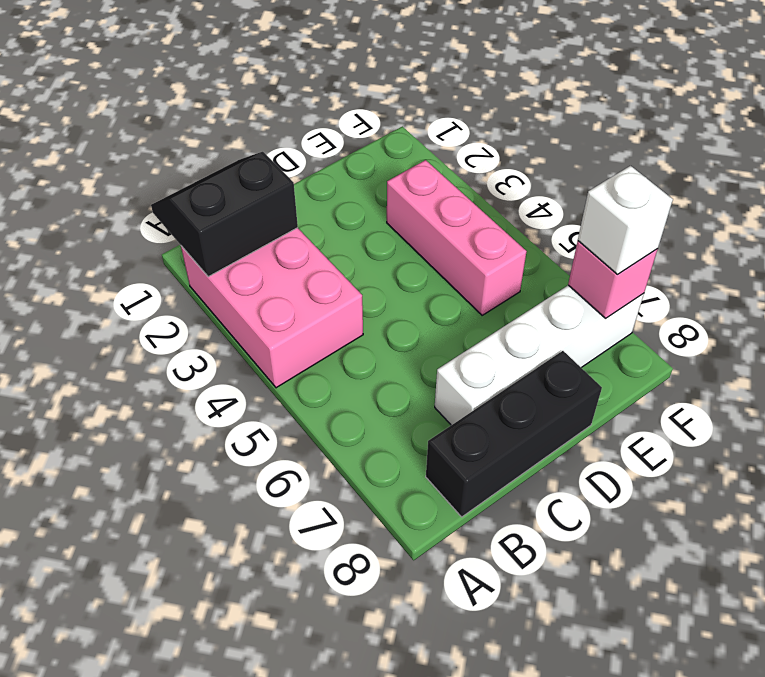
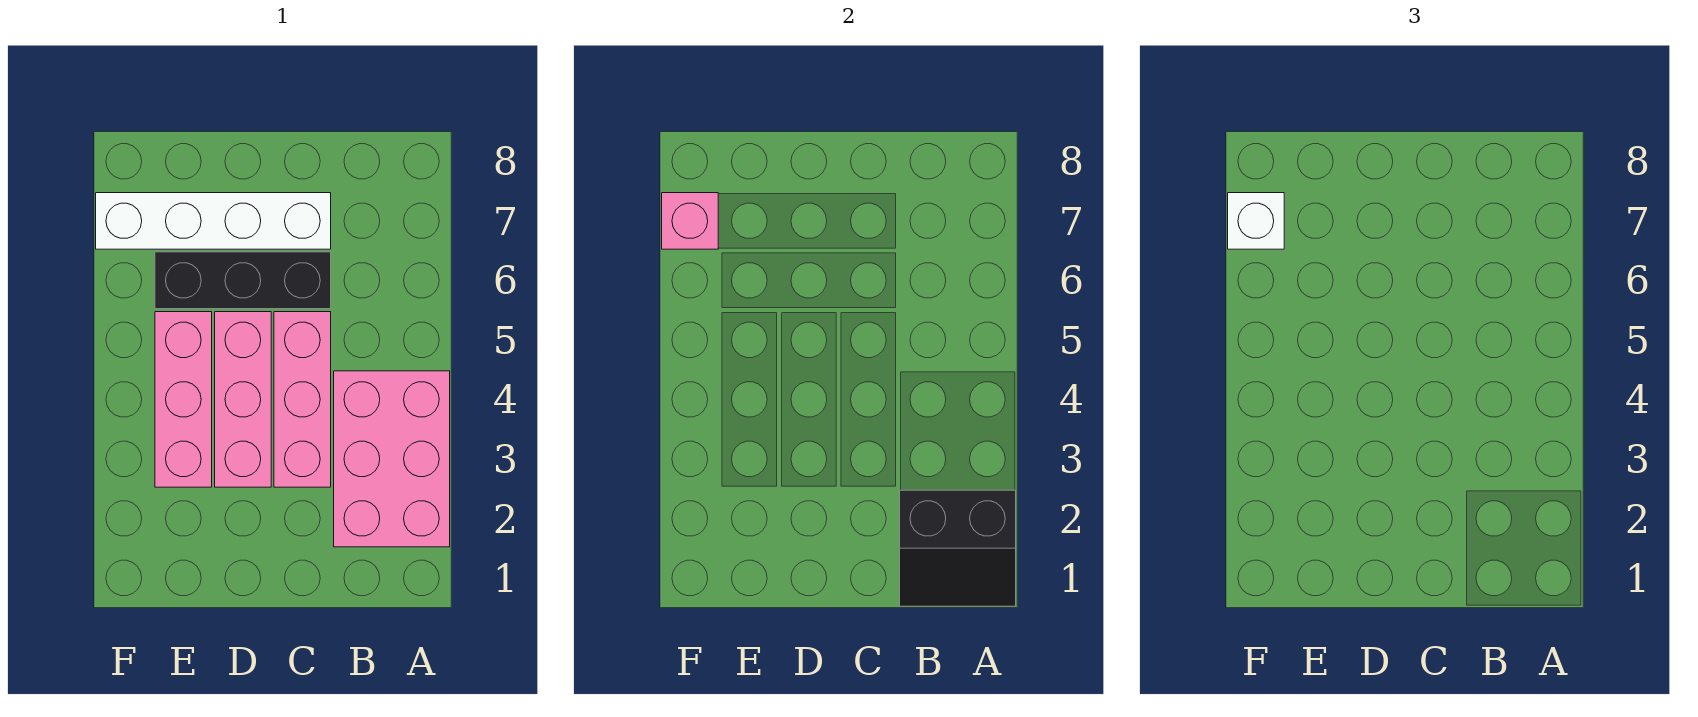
black 1x3 brick [426,351,602,517] -> black 1x3 brick moved to [155,252,331,309]
none -> pink 1x3 brick [274,312,331,487]
none -> pink 1x3 brick [215,312,271,487]

